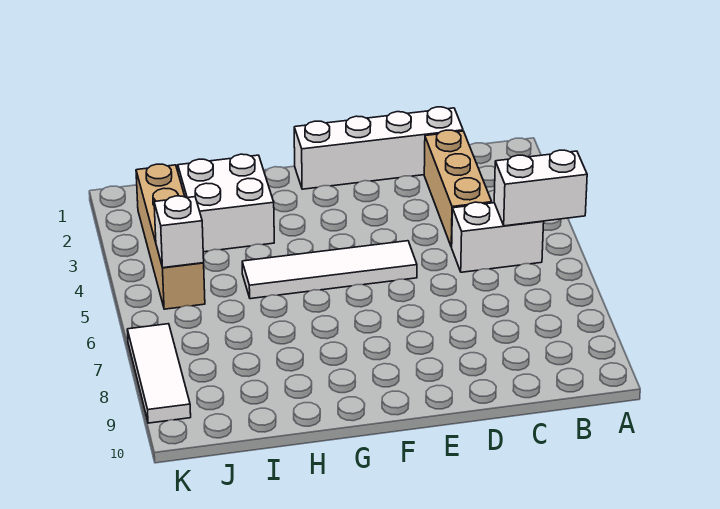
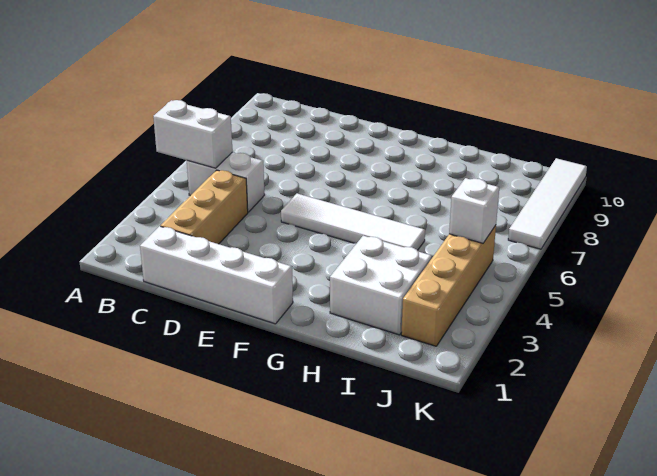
white 1x3 tile [127,324,191,423] -> white 1x4 tile [508,158,587,249]

